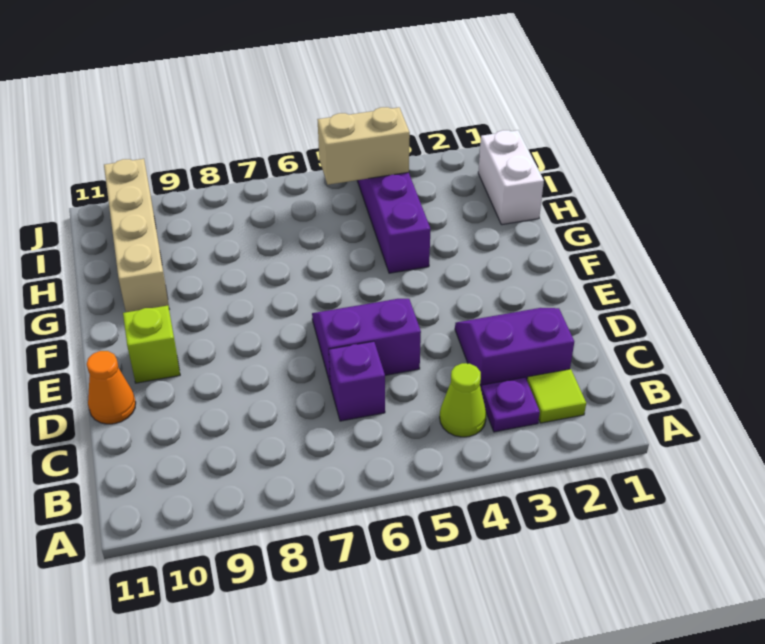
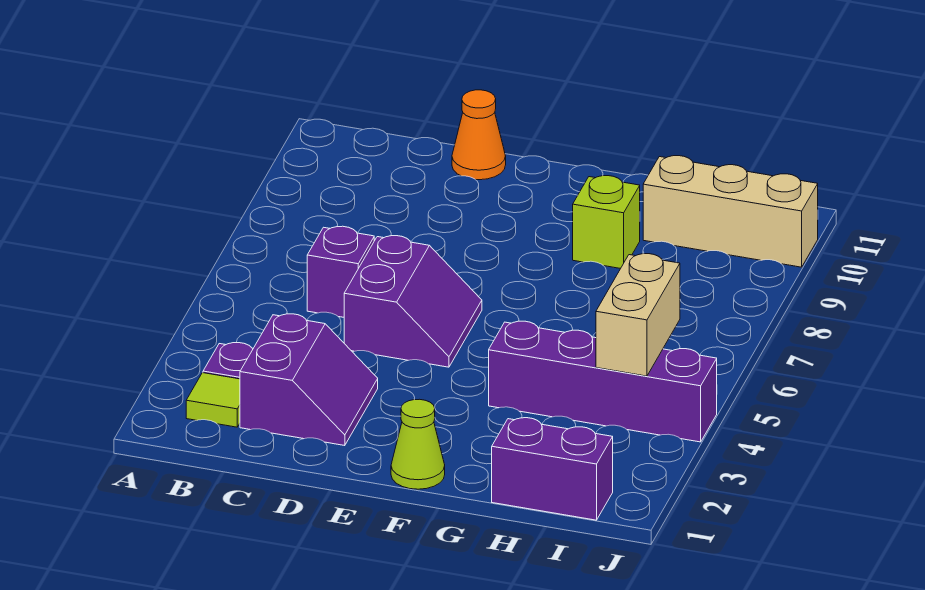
lime 1x1 cone [440,363,486,437] -> lime 1x1 cone moved to [391,399,445,489]
lime 1x1 brick [123,306,180,383] -> lime 1x1 brick moved to [573,176,640,269]
tan 1x4 brick [104,159,169,312] -> tan 1x3 brick [643,156,818,267]
white 1x2 brick [478,130,544,225] -> purple 1x2 brick [492,418,613,520]

